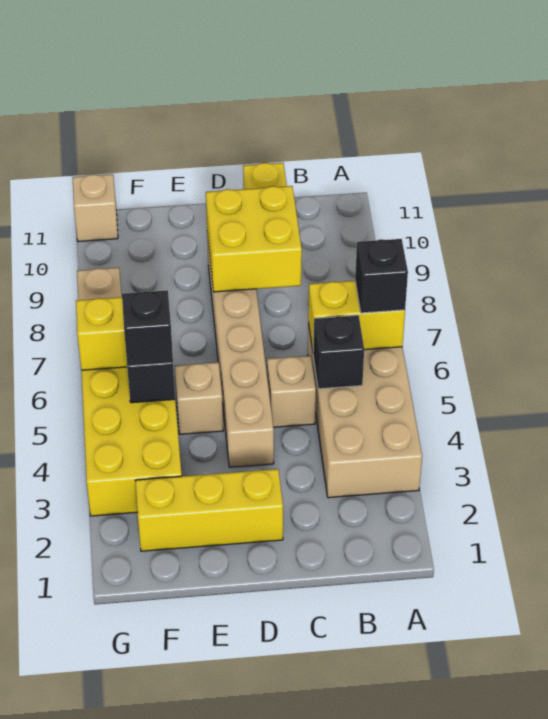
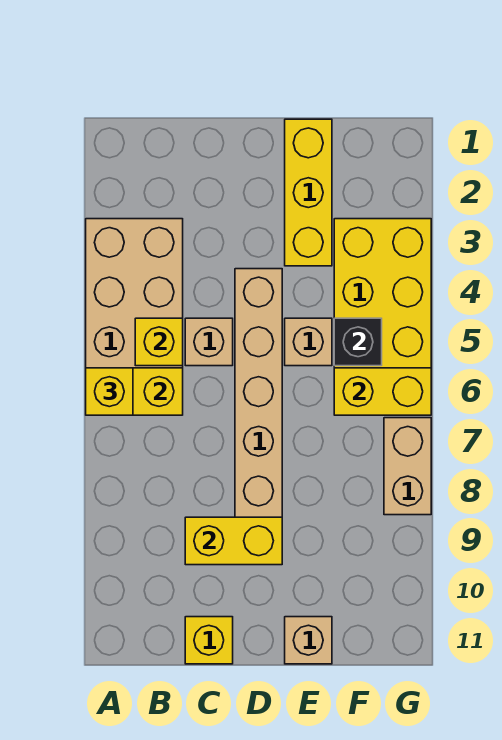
black 1x1 brick [355,239,408,313] -> yellow 1x1 brick [86,368,133,415]
black 1x1 brick [313,315,364,389] -> yellow 1x1 brick [135,318,183,366]
yellow 2x2 brick [206,186,302,292] -> yellow 1x2 brick [185,517,282,565]
yellow 1x3 brick [135,469,283,551] -> yellow 1x3 brick turned to [285,119,332,266]
black 1x1 brick [122,290,173,366] -> none
tan 1x1 brick [72,174,118,242] -> tan 1x1 brick moved to [285,617,332,664]

